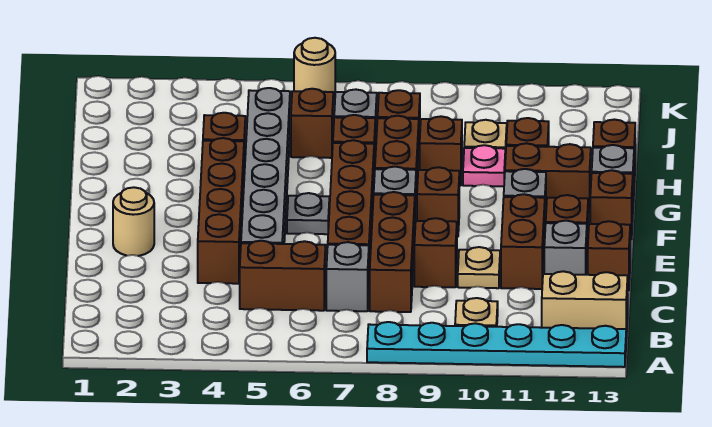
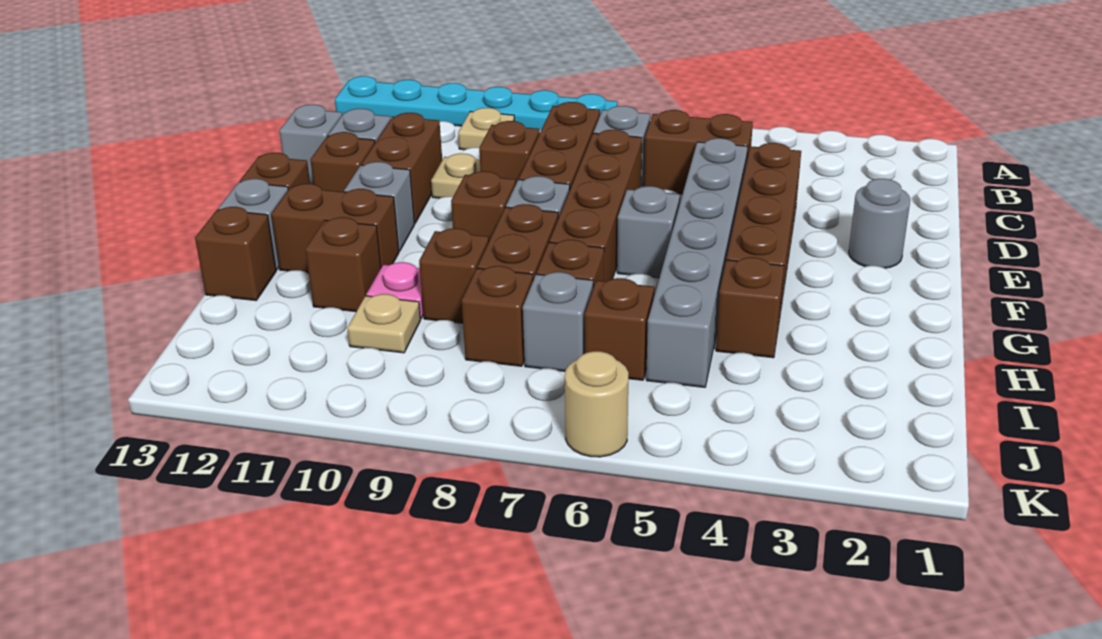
tan 1x2 brick [542,271,628,338] -> none
brown 1x1 brick [588,221,630,291] -> grey 1x1 brick [279,105,342,184]
tan 1x1 round brick [113,187,154,256] -> grey 1x1 round brick [849,179,910,268]
grey 1x1 plate [287,193,329,234] -> grey 1x1 brick [617,186,680,278]

